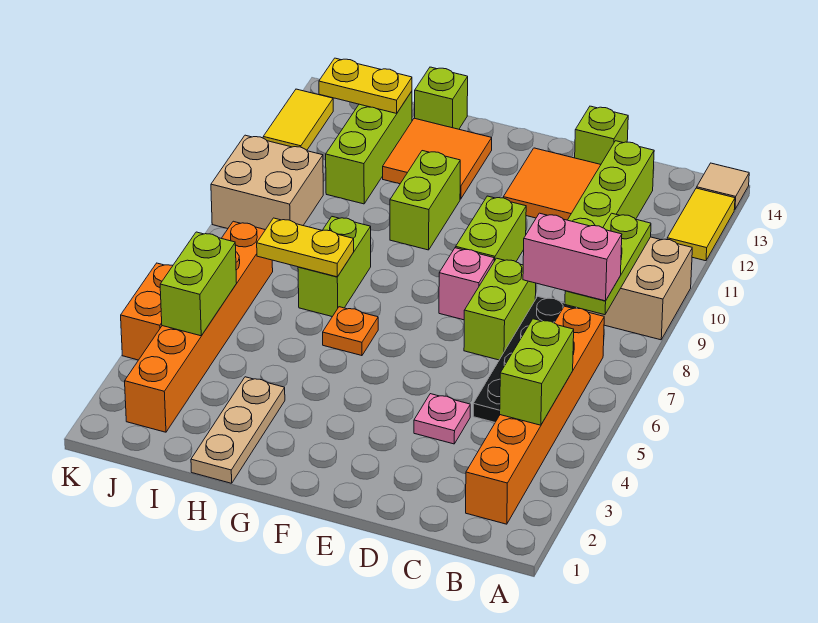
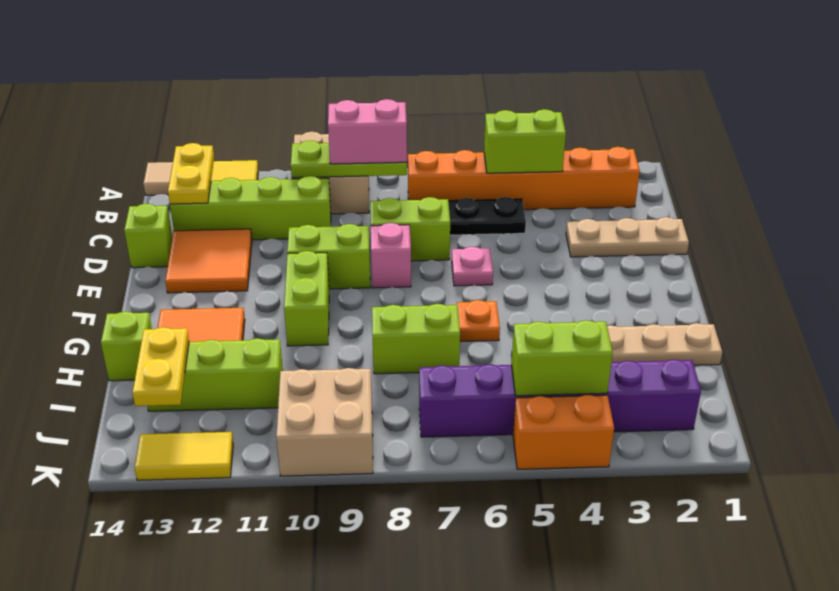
pink 1x2 brick [523,213,622,301] -> pink 1x2 brick turned to [328,99,407,164]
none -> tan 1x3 plate [566,217,689,257]
pink 1x1 plate [414,394,470,444] -> pink 1x1 plate moved to [452,247,493,286]
lime 1x2 brick [390,151,460,250] -> lime 1x2 brick turned to [284,251,329,346]
yellow 1x2 plate [257,218,354,277] -> yellow 1x2 plate moved to [168,143,214,204]
orange 1x6 brick [125,221,273,432] -> purple 1x6 brick [419,359,701,437]

